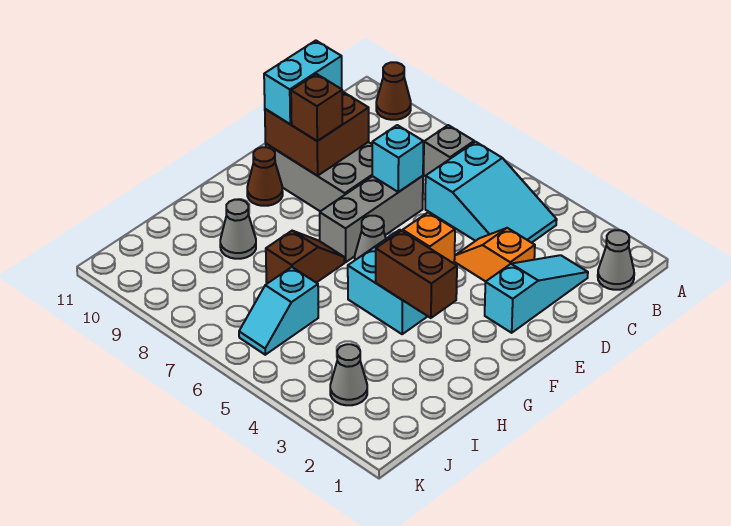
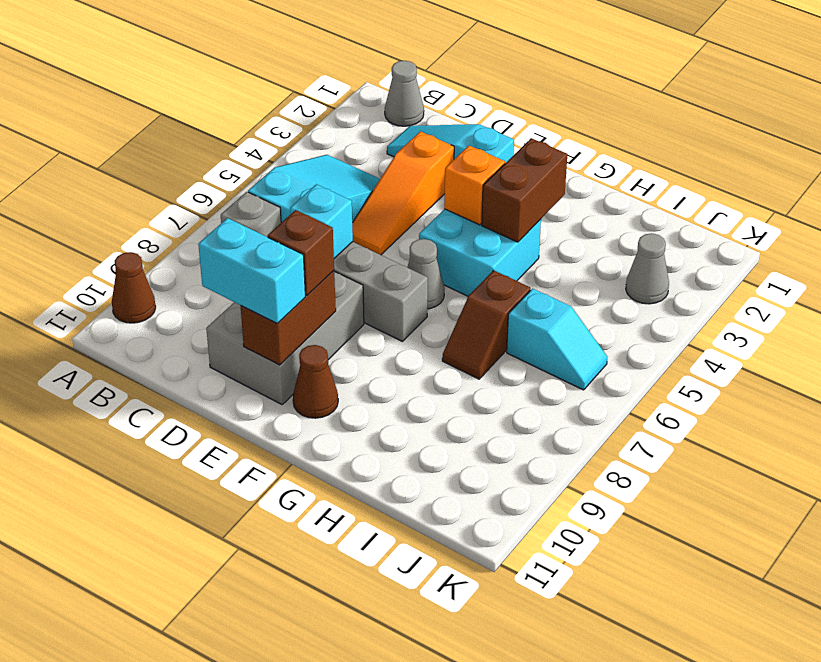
orange 1x2 slope [454,228,535,282] -> orange 1x3 slope [352,132,454,255]
brown 2x2 brick [265,91,369,176] -> brown 1x2 brick [241,271,336,365]
brown 1x2 slope [266,231,344,283] -> brown 1x2 slope turned to [442,270,531,379]
grey 1x1 cone [220,200,256,259] -> none

